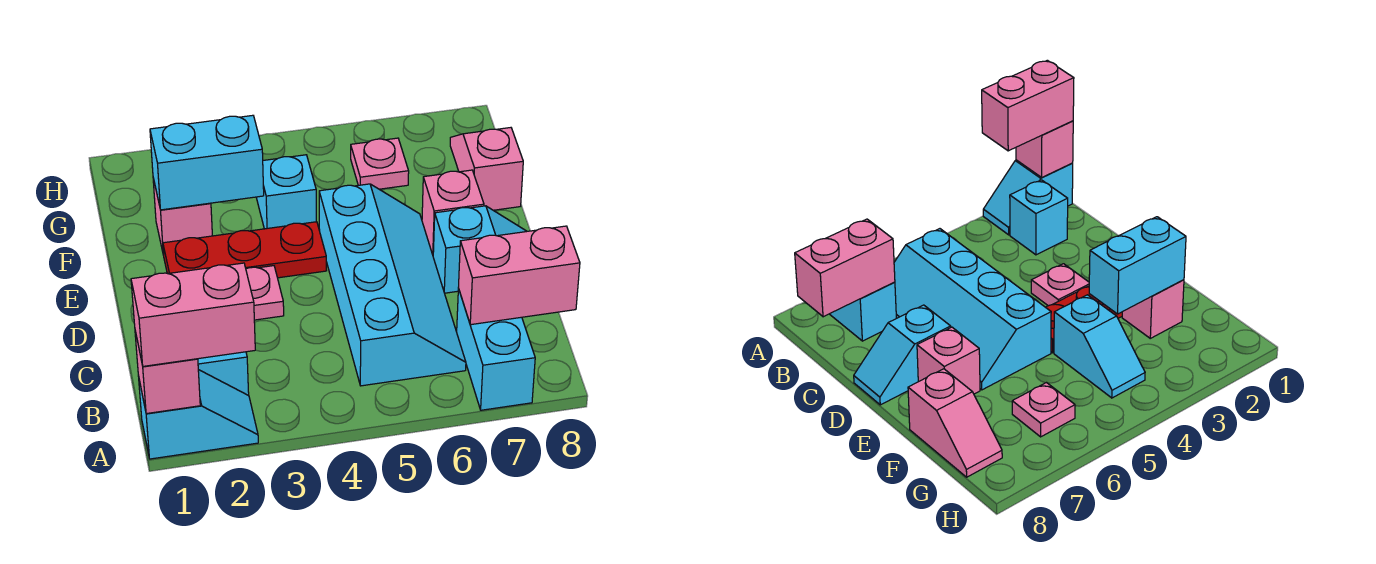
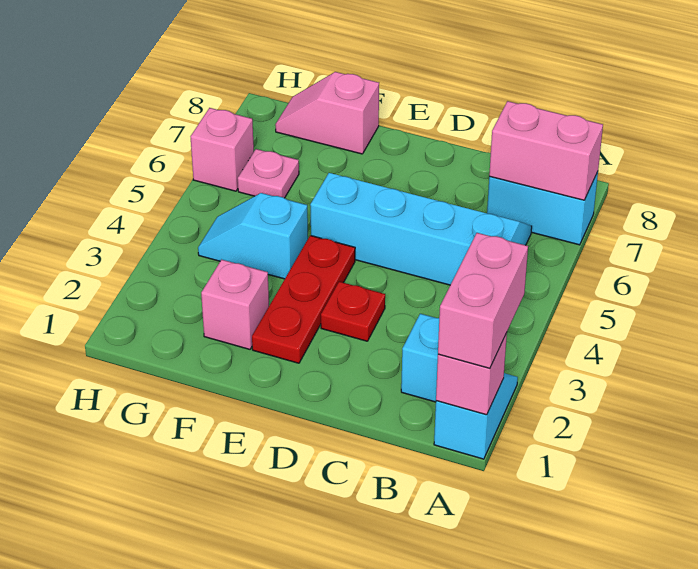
pink 1x2 brick [458,226,580,325] -> pink 1x2 brick turned to [489,101,603,200]
pink 1x1 plate [246,266,284,320] -> red 1x1 plate [321,282,385,341]
cyan 1x2 slope [433,206,527,293] -> none
pink 1x1 brick [422,170,484,254] -> pink 1x1 brick moved to [190,108,254,191]
cyan 1x2 brick [150,115,264,210] -> none

